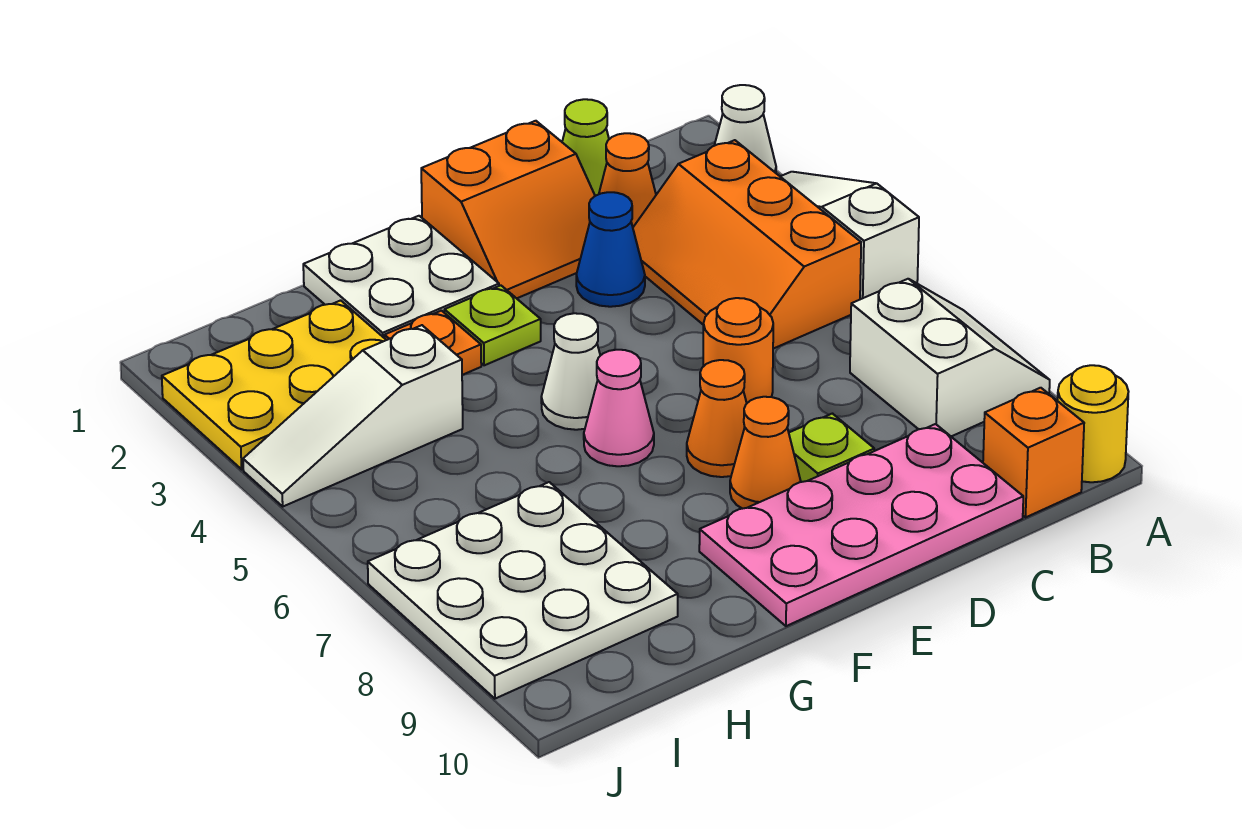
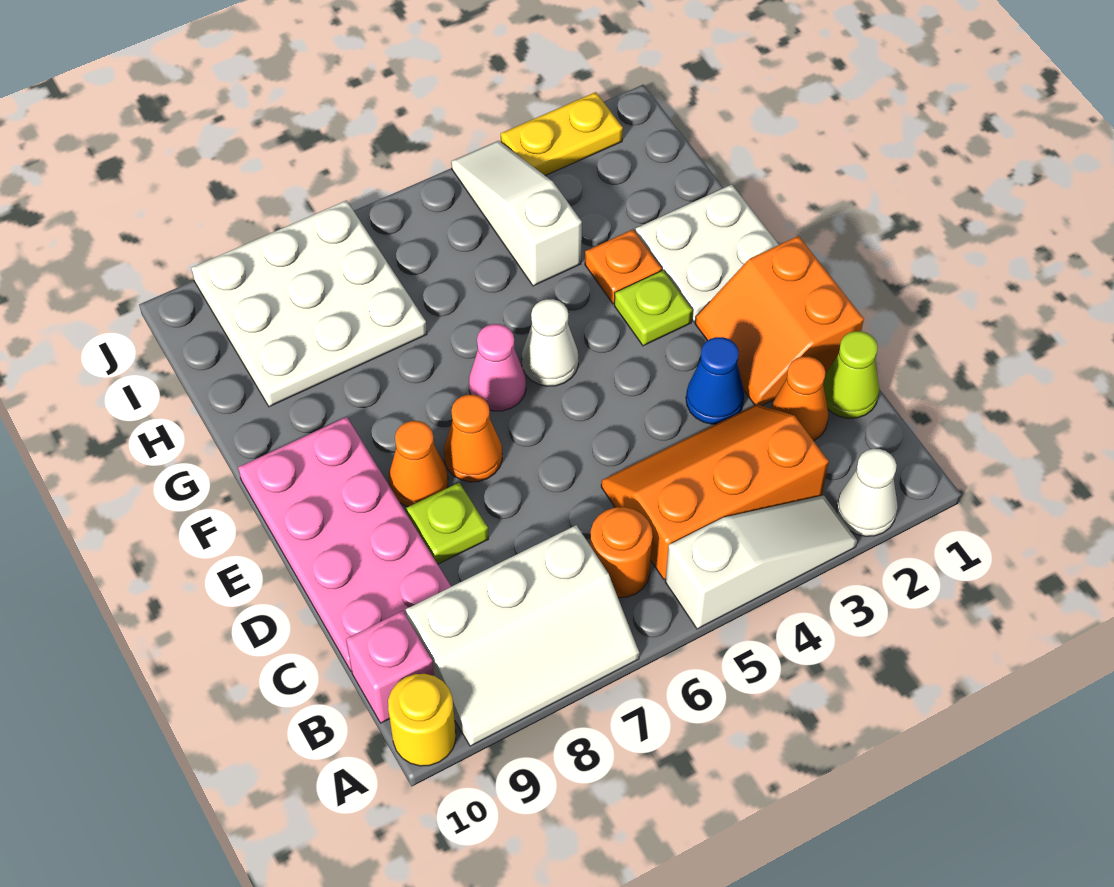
white 2x2 slope [850,279,1050,436] -> white 2x3 slope [406,525,639,746]
orange 1x1 brick [983,388,1084,518] -> pink 1x1 brick [346,611,434,723]
orange 1x1 round brick [703,298,773,403] -> orange 1x1 round brick moved to [590,507,653,598]
yellow 2x3 plate [162,300,386,469] -> yellow 1x2 plate [501,92,623,176]

